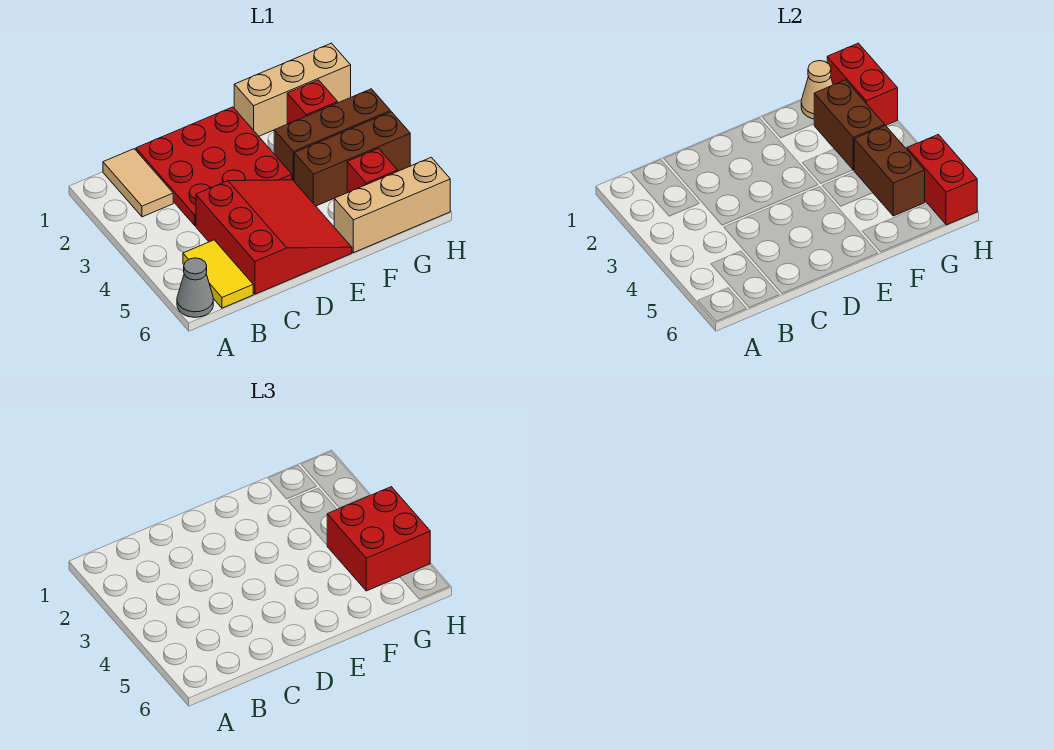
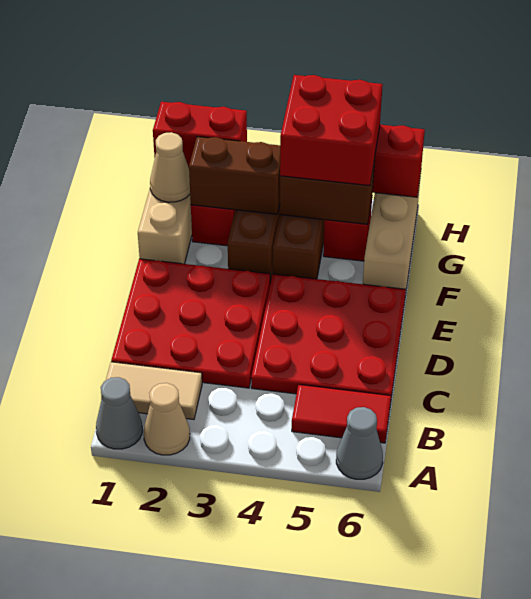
none -> grey 1x1 cone [96,377,142,449]
none -> tan 1x1 cone [144,383,190,455]
yellow 1x2 tile [183,240,253,308] -> red 1x2 tile [292,385,391,443]
red 3x3 slope [196,180,352,294] -> red 3x3 plate [251,274,406,405]

